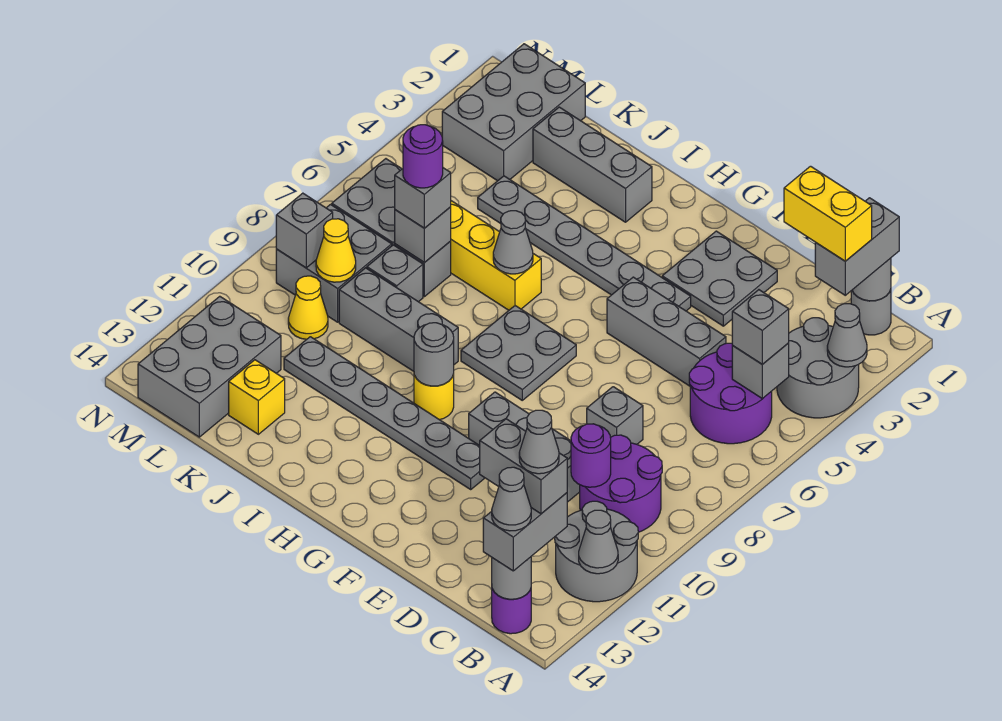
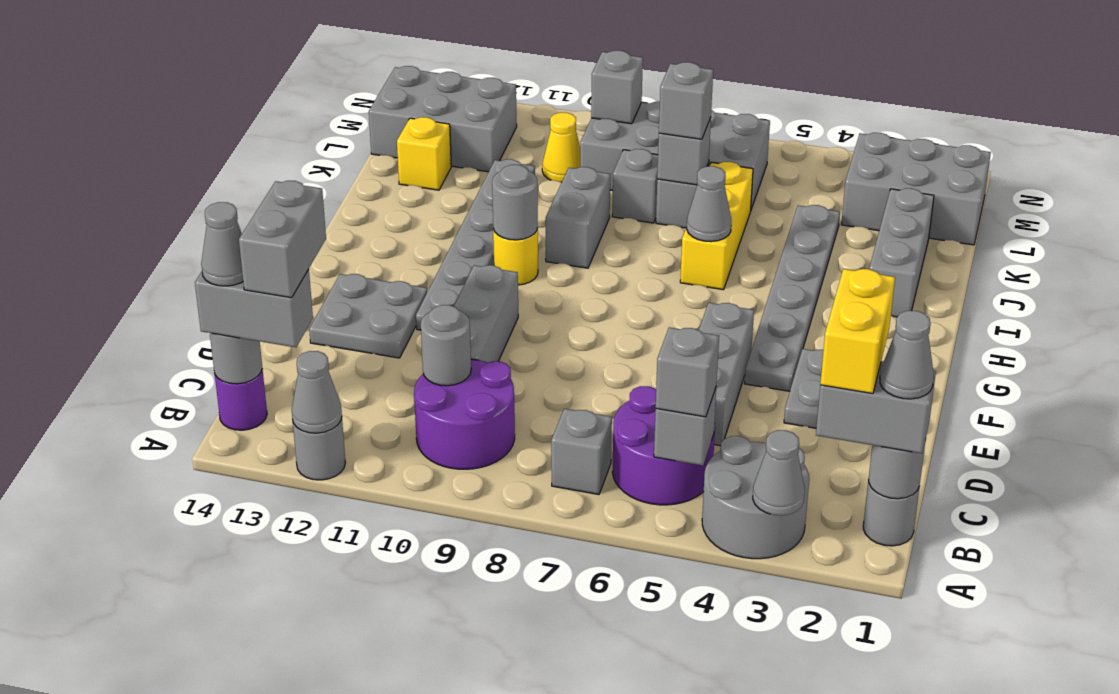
grey 2x2 round brick [555,501,638,602] -> grey 1x1 round brick [293,418,346,480]
grey 1x1 cone [519,410,559,474] -> grey 1x1 cone moved to [880,311,934,399]
purple 1x1 round brick [571,424,611,487] -> grey 1x1 round brick [421,305,471,386]
grey 1x1 brick [587,387,643,444] -> grey 1x1 brick moved to [551,409,612,495]
grey 2x2 plate [461,306,576,400] -> grey 2x2 plate moved to [309,274,427,358]
grey 1x3 brick [339,268,458,371] -> grey 1x2 brick [546,167,610,268]
purple 1x1 round brick [403,125,443,188] -> none
yellow 1x1 cone [316,219,356,282] -> none

